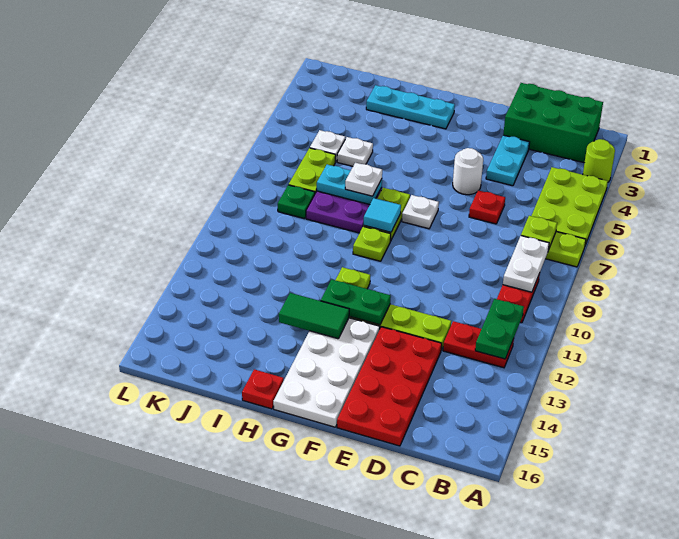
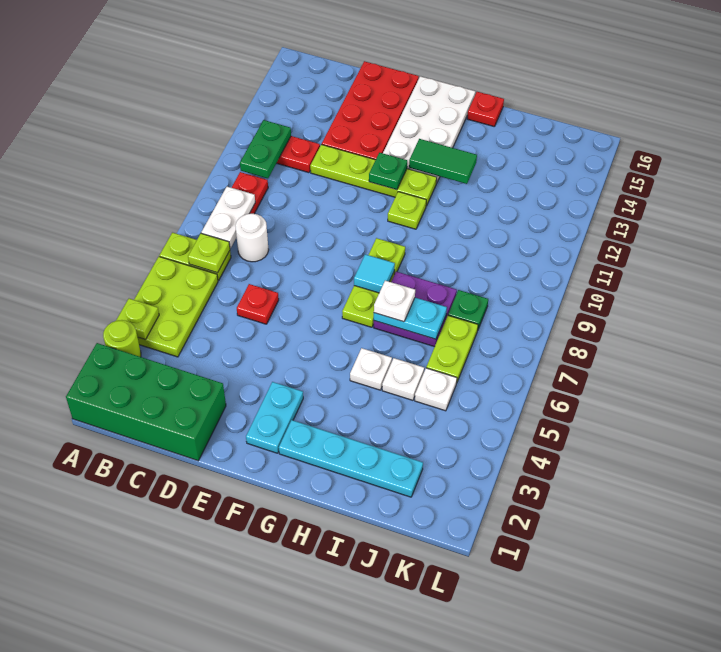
none -> lime 1x1 plate [116,299,159,340]
green 2x3 brick [503,83,603,163] -> green 2x4 brick [66,343,226,461]
cyan 1x2 plate [486,135,530,186] -> cyan 1x2 plate moved to [246,382,303,453]
white 1x1 round brick [453,148,483,195] -> white 1x1 round brick moved to [235,213,269,262]
white 1x1 plate [402,195,439,229] -> white 1x1 plate moved to [350,348,392,390]
green 1x2 plate [321,280,391,325] -> green 1x1 plate [369,153,407,190]
cyan 1x3 plate [366,85,455,129] -> cyan 1x4 plate [279,420,423,497]

